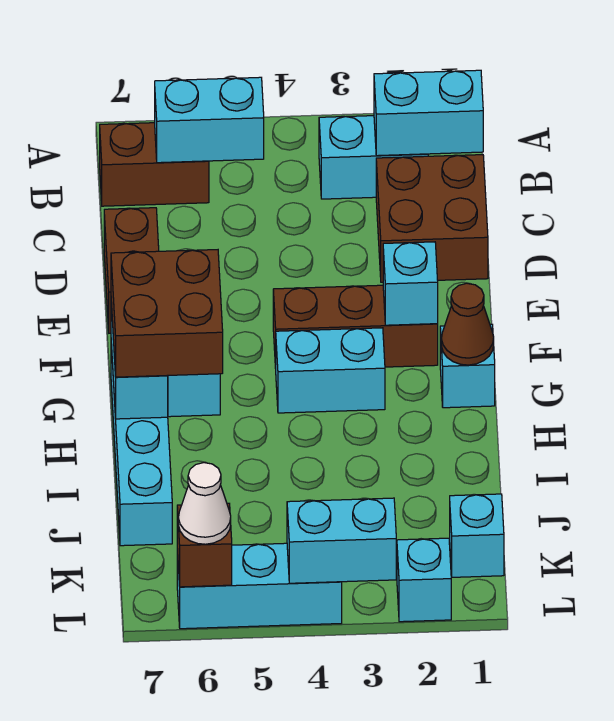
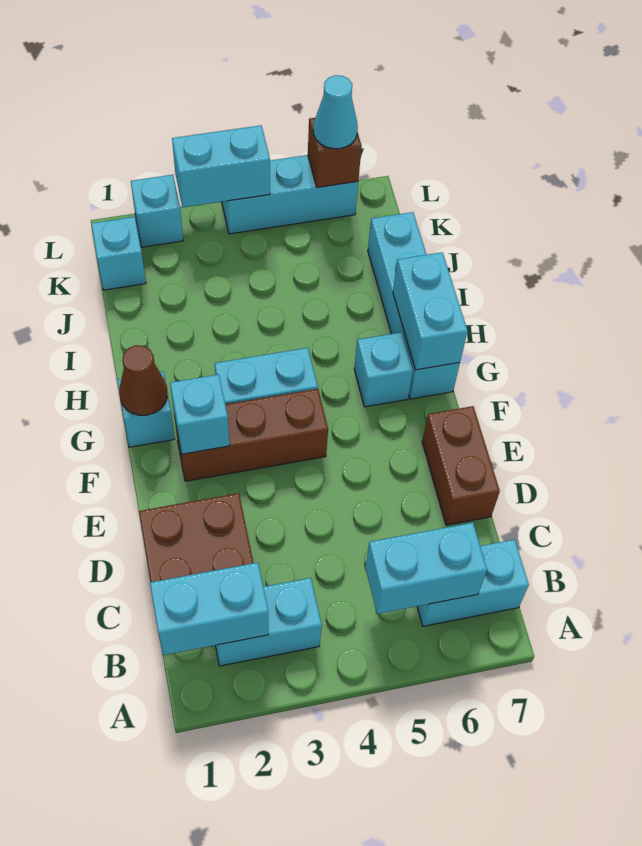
brown 1x2 brick [100,123,209,206] -> cyan 1x2 brick [417,539,529,626]
brown 2x2 brick [111,250,223,377] -> none
white 1x1 cone [178,463,231,544] -> cyan 1x1 cone [313,75,358,149]

